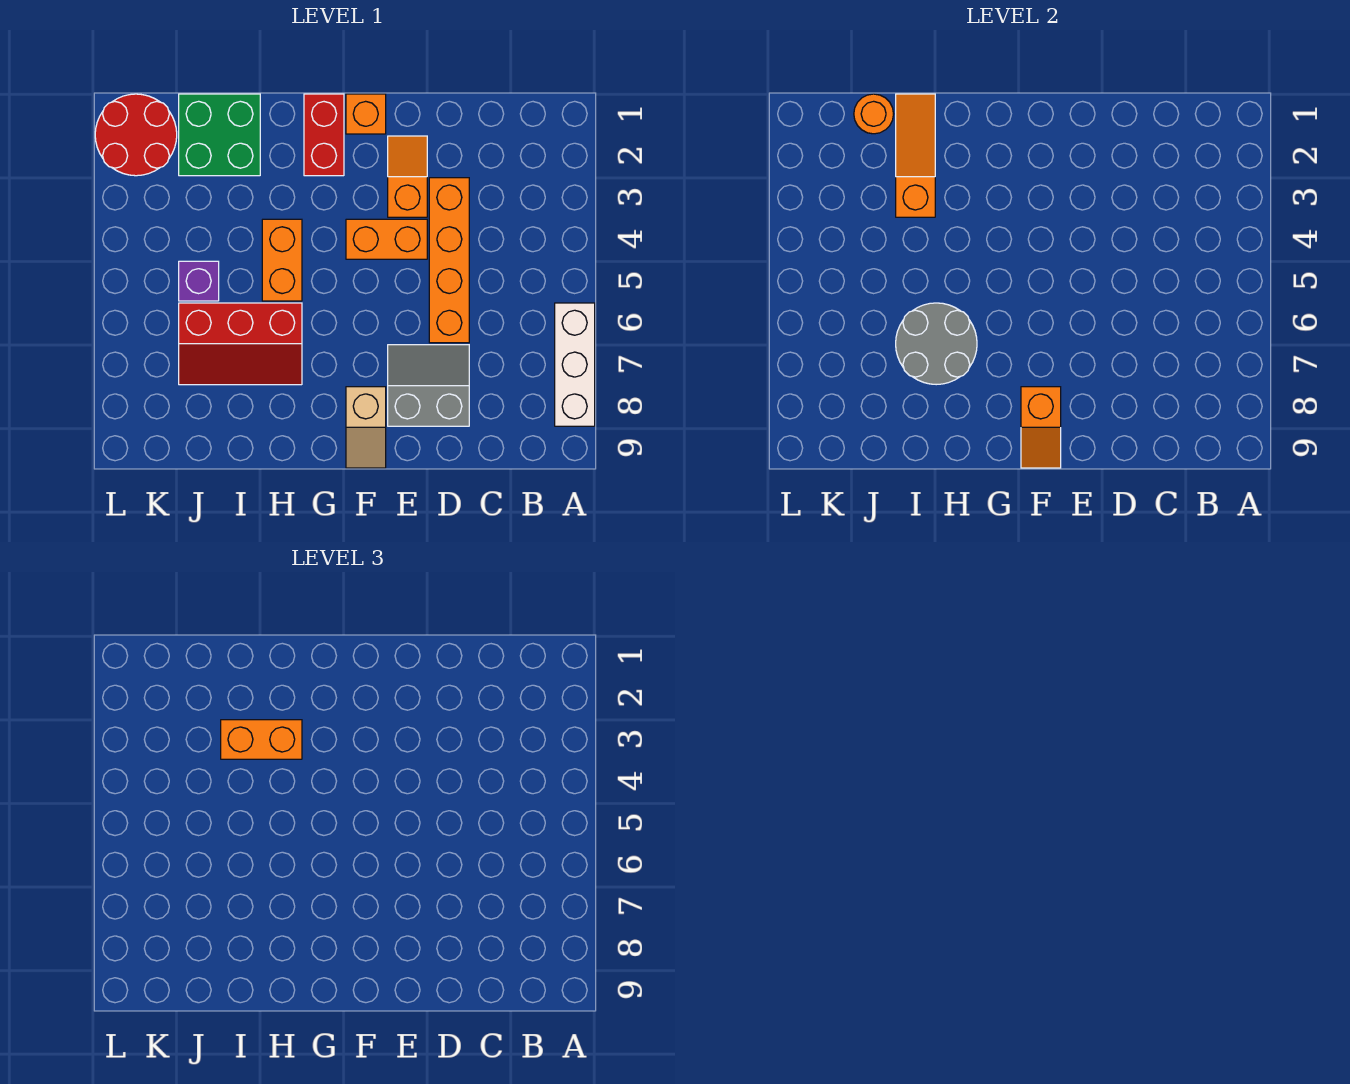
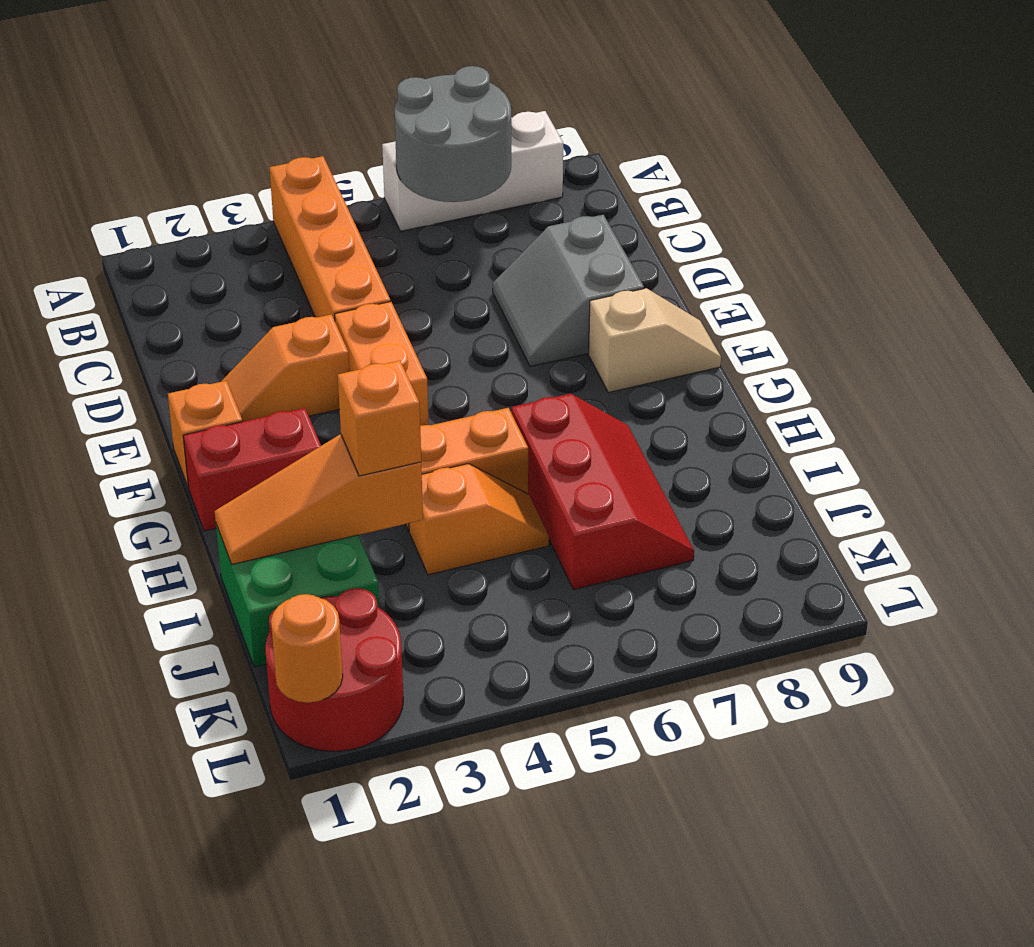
orange 1x4 brick [429,178,469,343] -> orange 1x4 brick turned to [269,156,391,321]
orange 1x2 slope [1021,387,1061,468] -> orange 1x2 slope moved to [409,464,549,575]
orange 1x2 brick [221,720,302,759] -> orange 1x1 brick [338,361,421,476]
grey 2x2 round brick [896,303,977,385] -> grey 2x2 round brick moved to [394,66,511,202]
orange 1x1 round brick [854,94,893,134] -> orange 1x1 round brick moved to [271,594,343,703]
purple 1x1 brick [179,261,219,301] -> none

